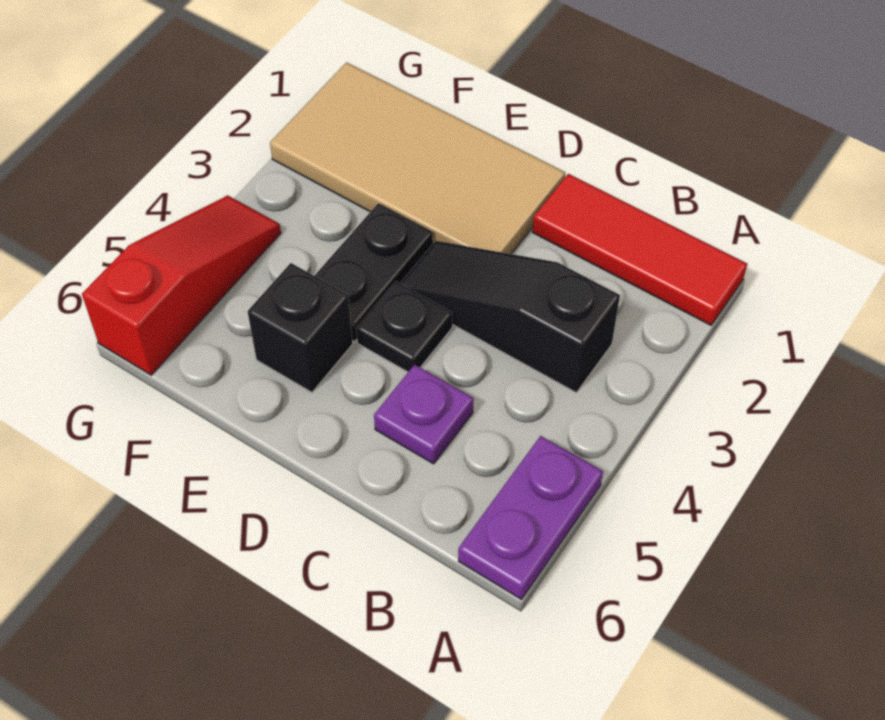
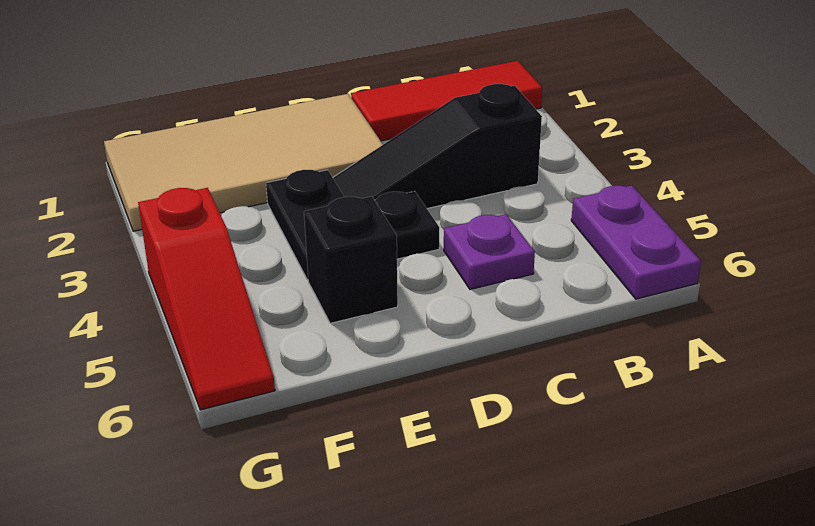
red 1x3 slope [82,195,281,375] -> red 1x3 slope turned to [138,188,275,410]

